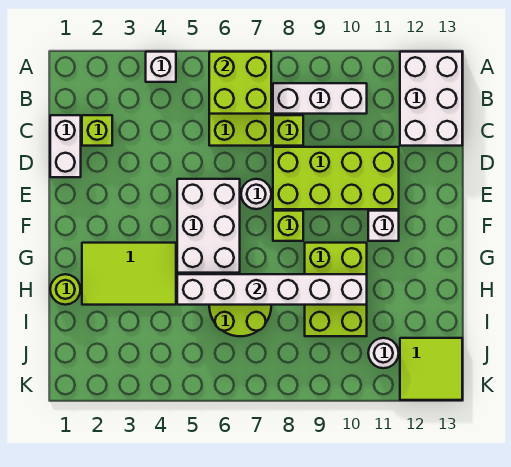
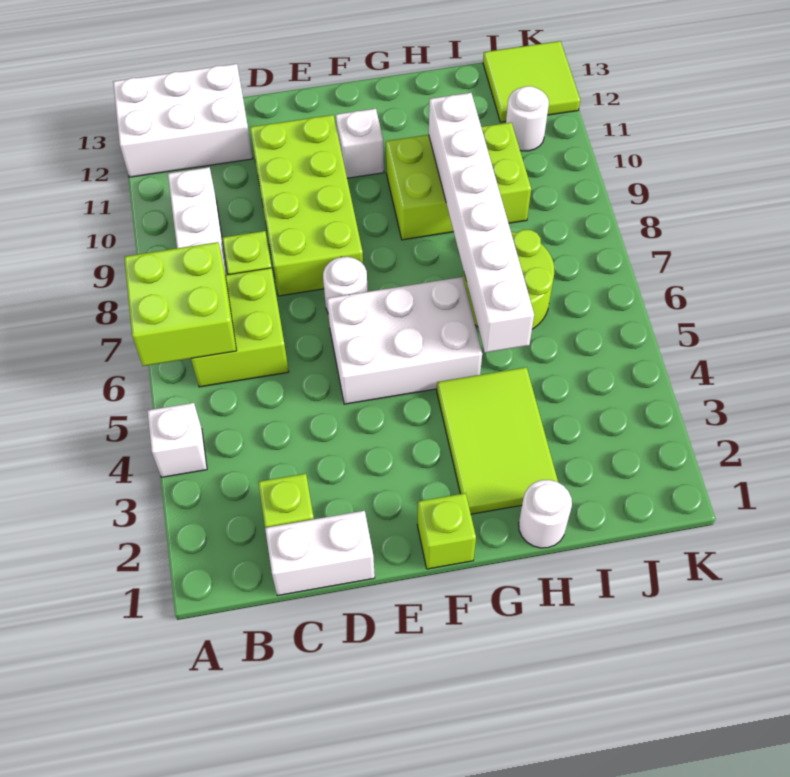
lime 1x1 brick [273,211,303,241] -> lime 1x1 brick moved to [417,493,476,569]
lime 1x1 round brick [50,274,80,305] -> white 1x1 round brick [519,480,572,548]

